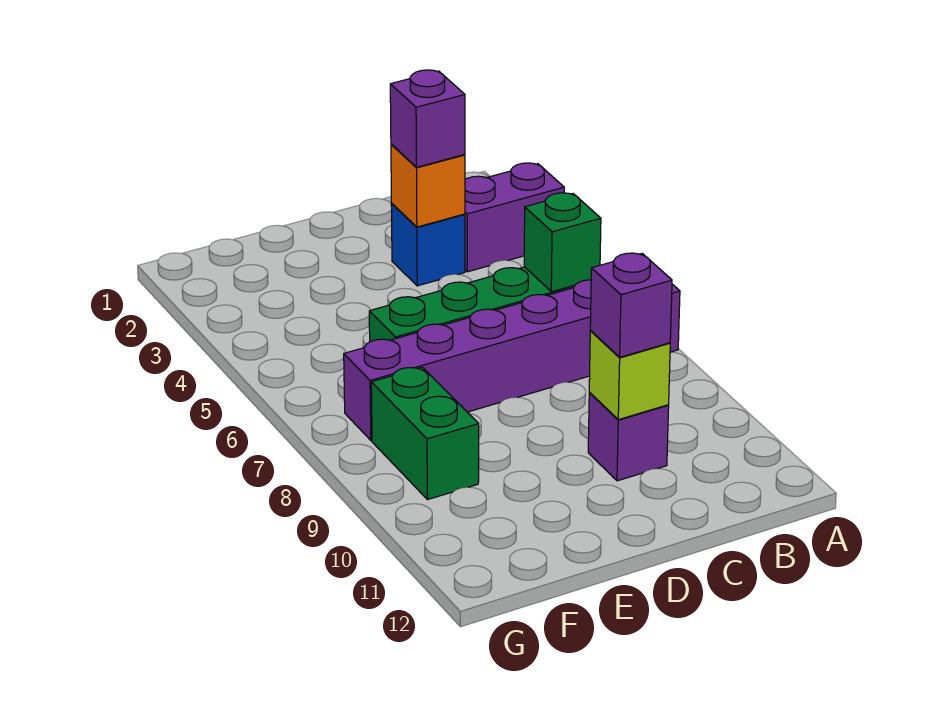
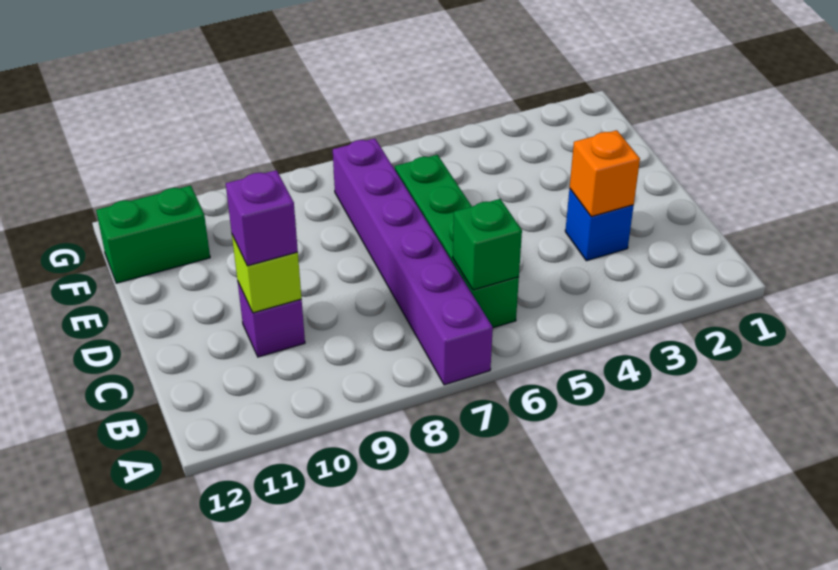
purple 1x2 brick [465,163,564,272] -> none
purple 1x1 brick [390,70,465,167] -> none
green 1x2 brick [371,367,479,500] -> green 1x2 brick moved to [96,186,210,283]

